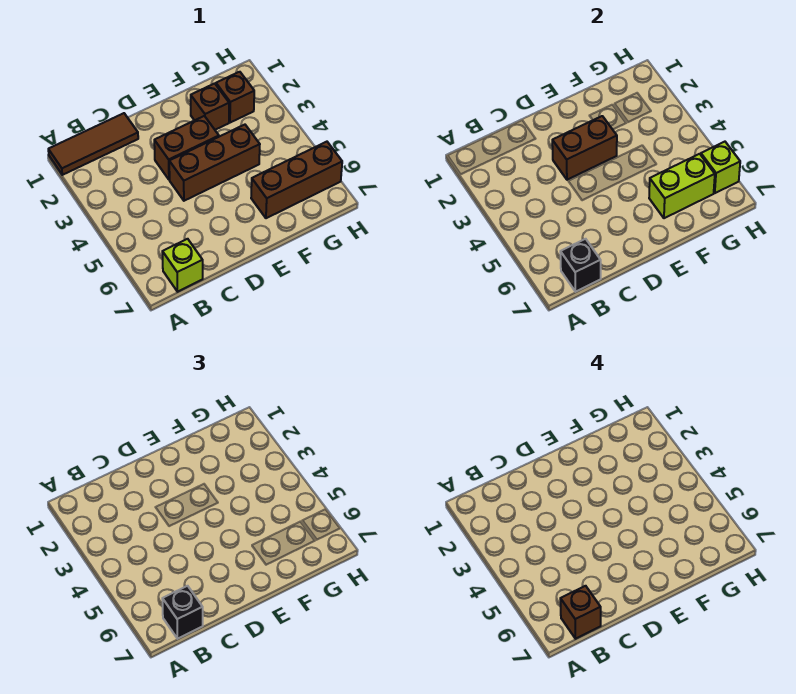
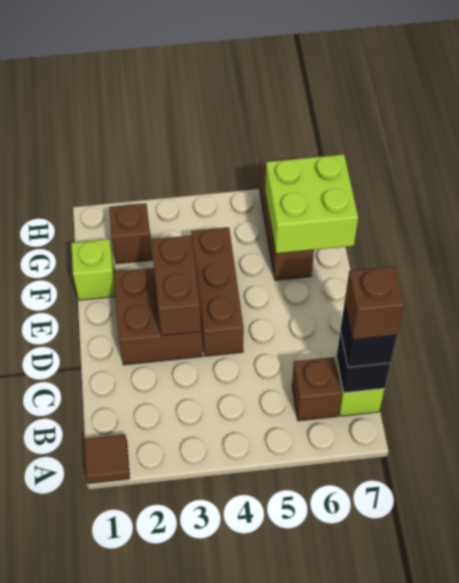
brown 1x3 tile [48,113,138,175] -> brown 1x1 tile [84,434,130,484]
brown 1x2 brick [154,116,219,180] -> brown 2x2 brick [114,268,203,365]
brown 1x1 brick [191,83,229,130] -> brown 1x1 brick moved to [292,357,341,421]
lime 1x2 brick [649,154,715,218] -> lime 2x2 brick [265,154,358,254]
lime 1x1 brick [701,142,740,193] -> lime 1x1 brick moved to [71,239,116,300]

